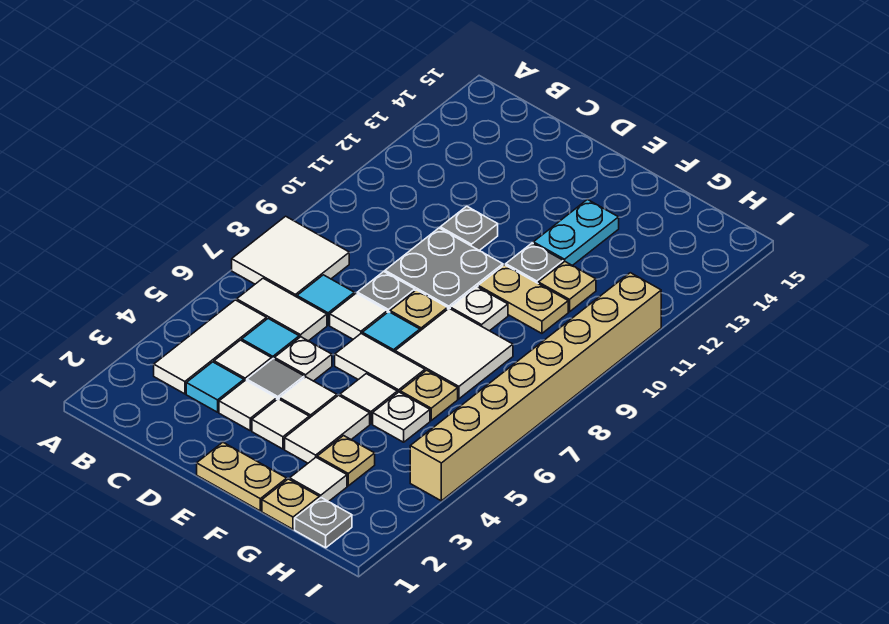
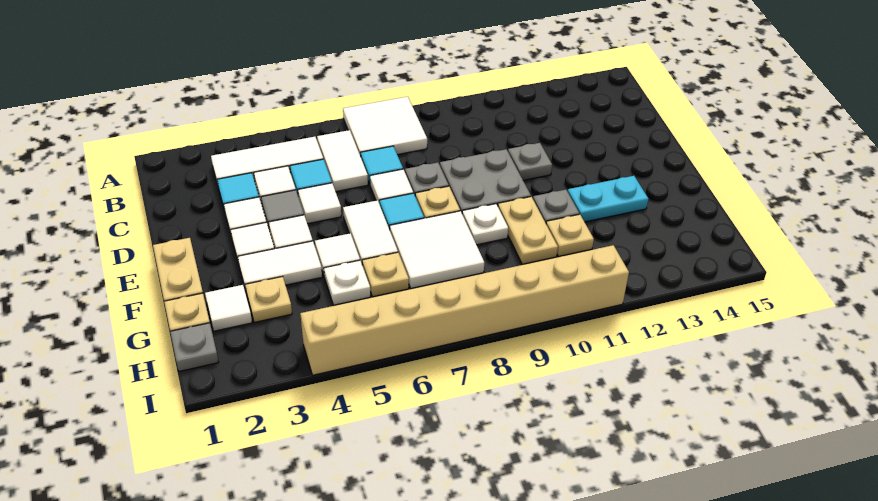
white 1x1 plate [274,337,332,381] -> white 1x1 tile [298,183,341,224]

